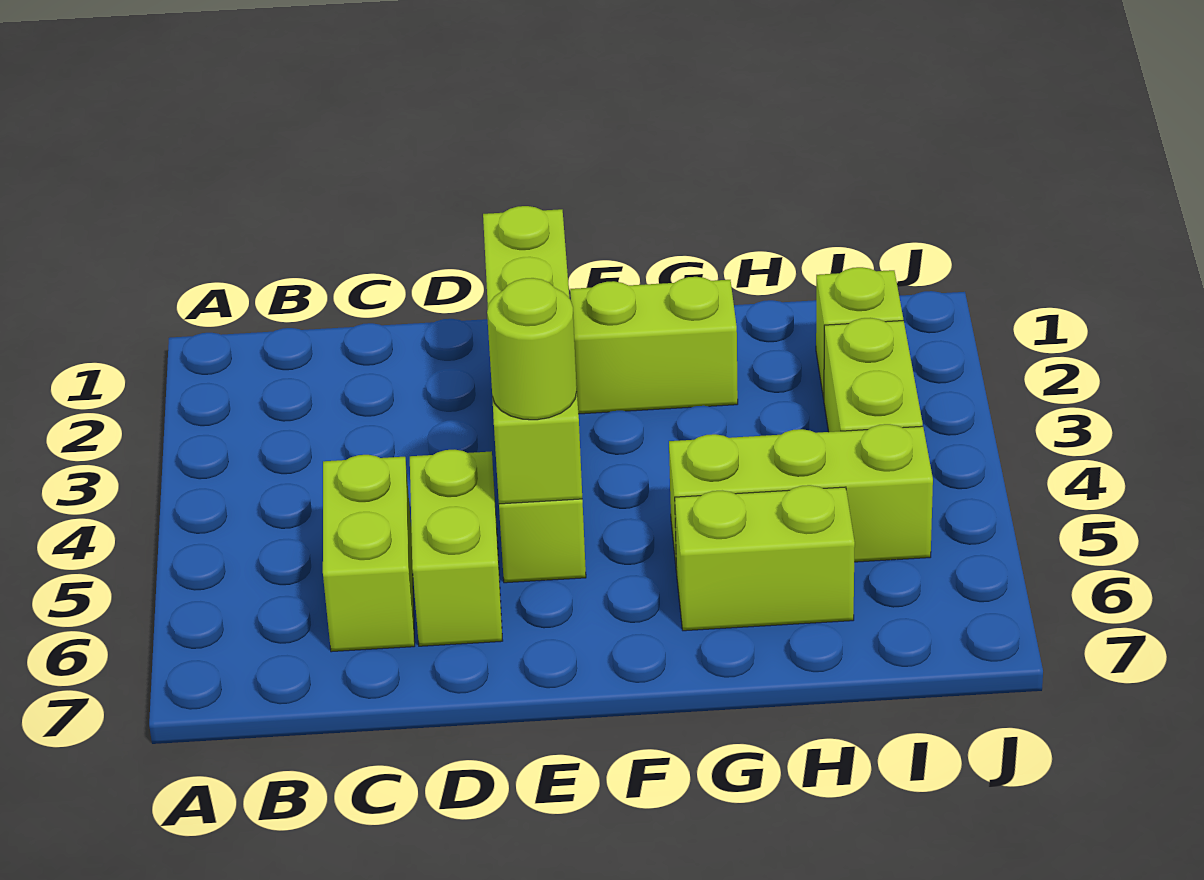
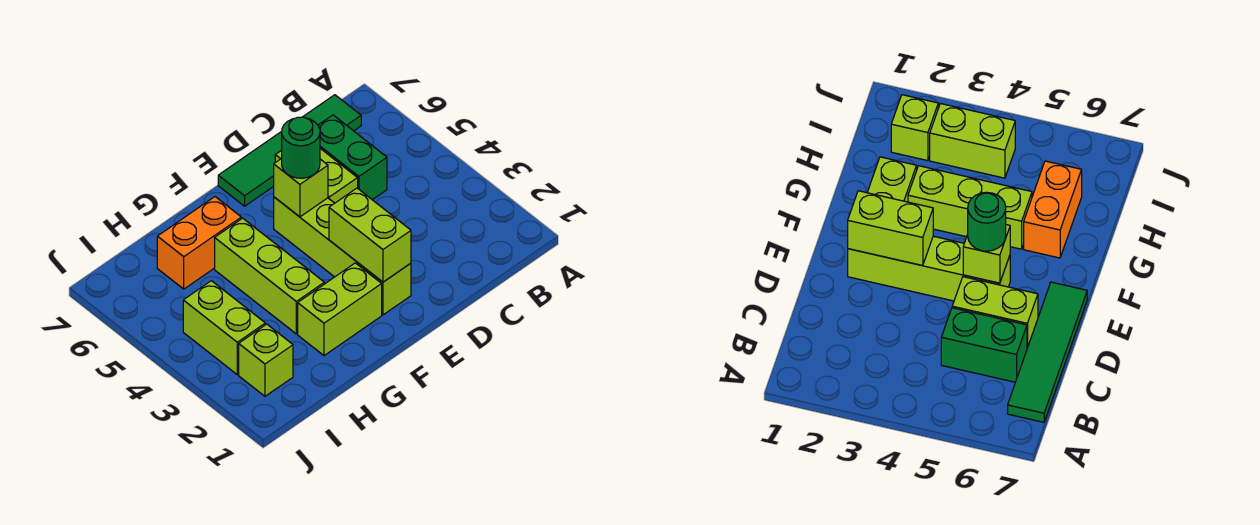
none -> green 1x4 tile [218,95,361,206]
lime 1x2 brick [323,455,415,652] -> green 1x2 brick [318,115,387,200]
lime 1x1 round brick [487,278,577,420] -> green 1x1 round brick [282,117,320,178]
lime 1x3 brick [669,424,933,572] -> lime 1x3 brick turned to [215,218,324,334]
lime 1x2 brick [675,485,855,631] -> orange 1x2 brick [157,197,241,289]

